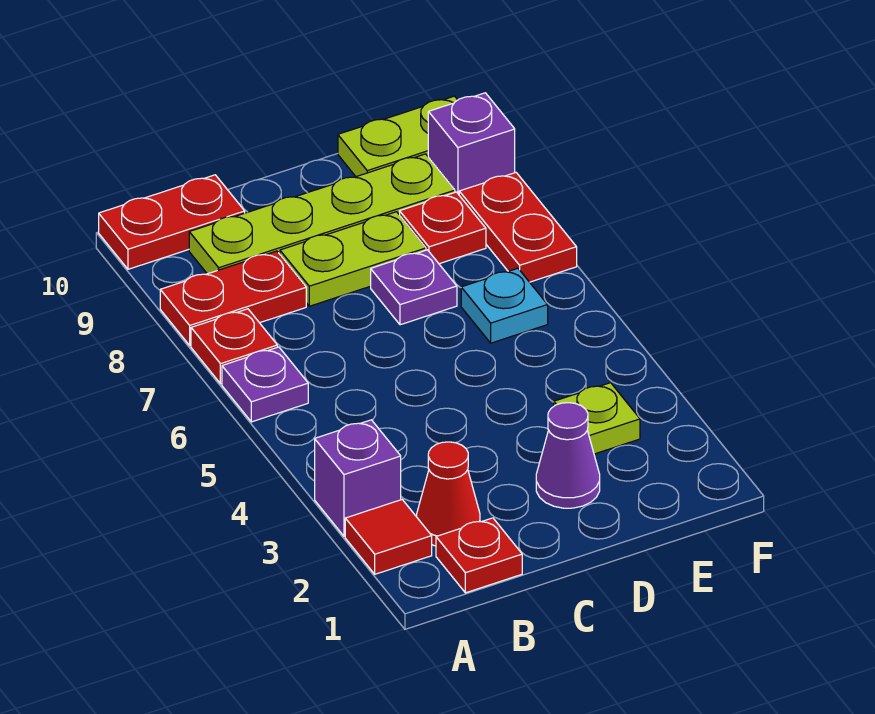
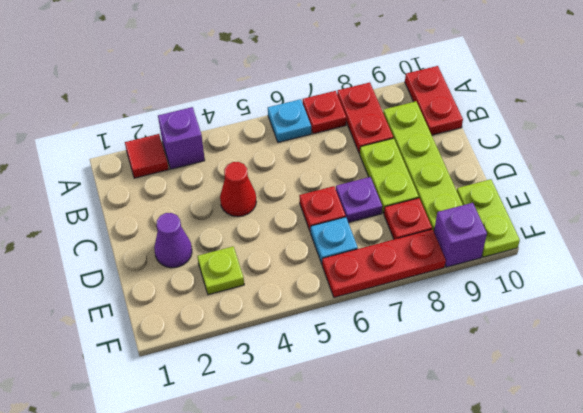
purple 1x1 plate [222,347,308,422] -> cyan 1x1 plate [268,99,311,142]
red 1x1 plate [436,518,522,593] -> red 1x1 plate moved to [299,186,346,232]
red 1x1 cone [417,442,480,546] -> red 1x1 cone moved to [220,162,256,217]
red 1x2 plate [459,173,577,282] -> red 1x3 plate [322,229,446,297]

